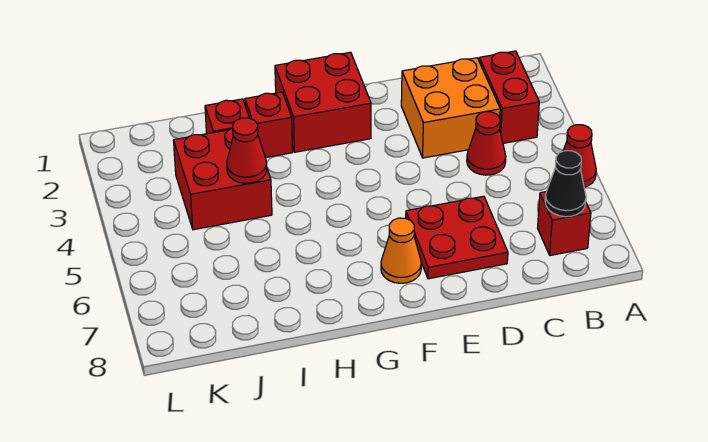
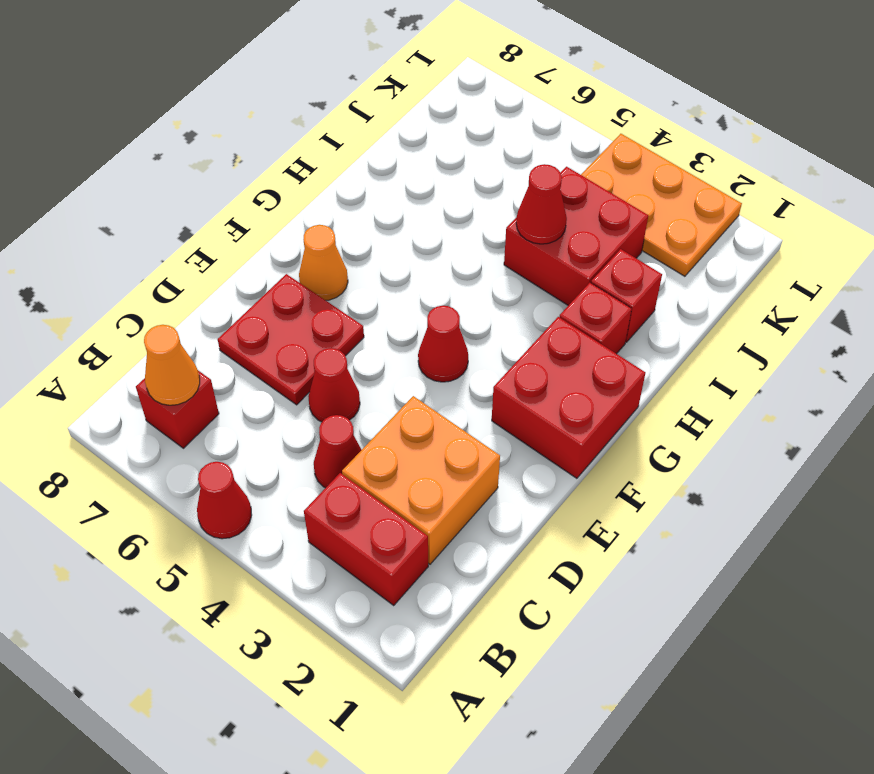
black 1x1 cone [545,151,586,217] -> orange 1x1 cone [144,325,200,405]
none -> red 1x1 cone [308,348,360,422]
none -> red 1x1 cone [418,306,468,382]
none -> orange 2x3 plate [581,134,742,276]

